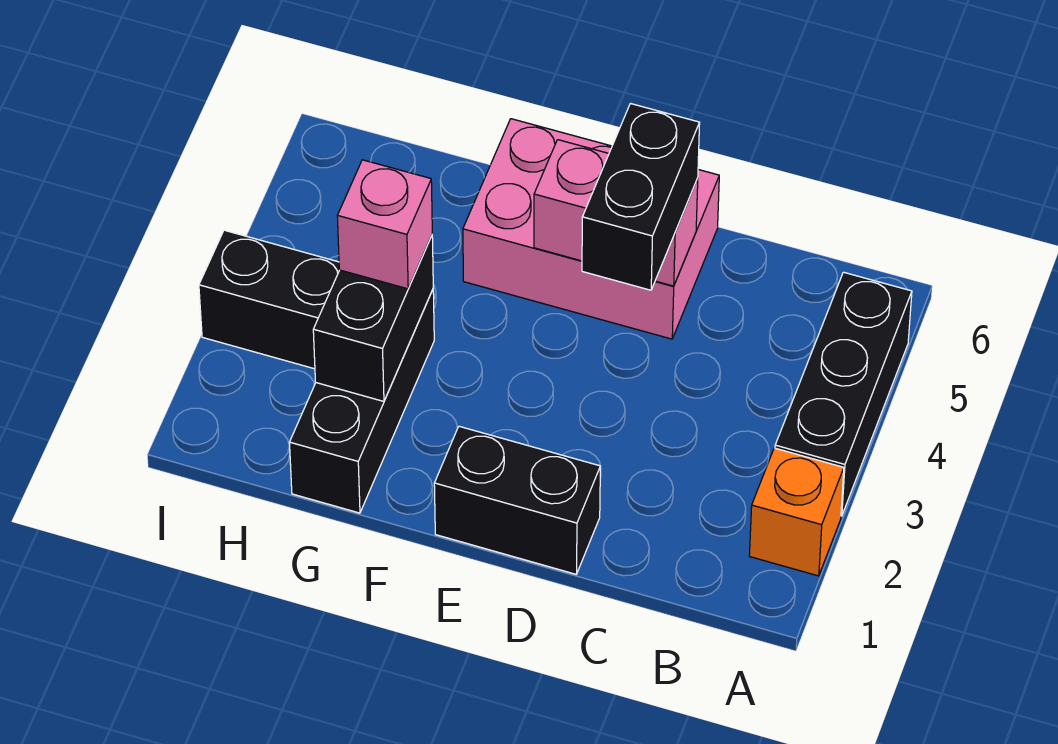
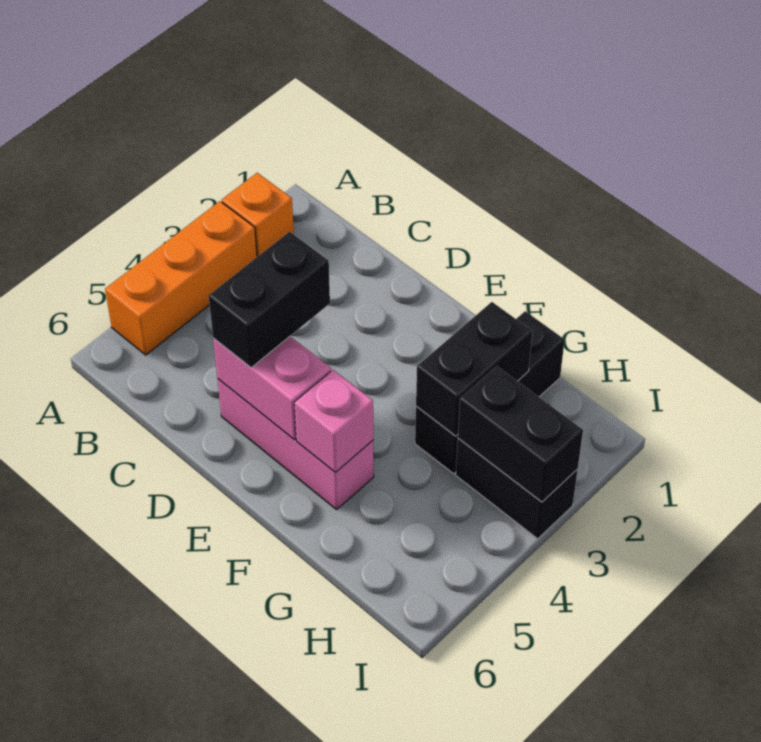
black 1x3 brick [775,272,912,516] -> orange 1x3 brick [105,201,257,355]
black 1x2 brick [434,426,600,574] -> black 1x2 brick moved to [458,366,583,502]
pink 2x3 brick [463,119,719,339] -> pink 1x3 brick [218,379,374,509]
pink 1x1 brick [337,160,432,289] -> pink 1x1 brick moved to [294,370,373,473]

